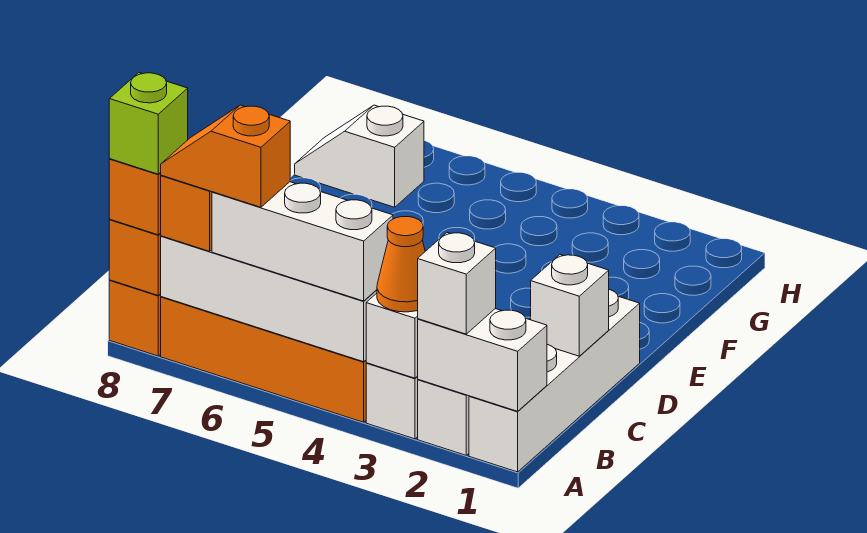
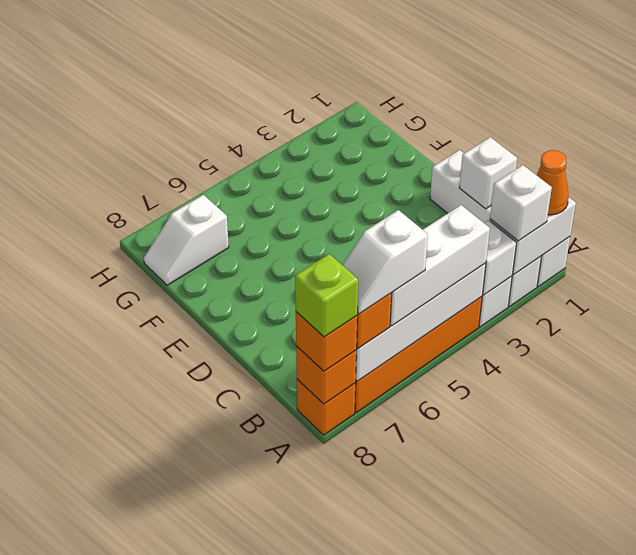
orange 1x1 cone [377,217,425,312] -> orange 1x1 cone moved to [537,150,569,215]
orange 1x2 slope [161,105,290,207] -> white 1x2 slope [342,210,428,314]

